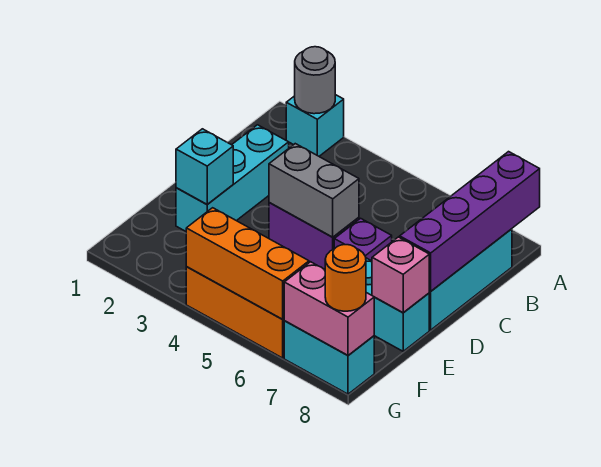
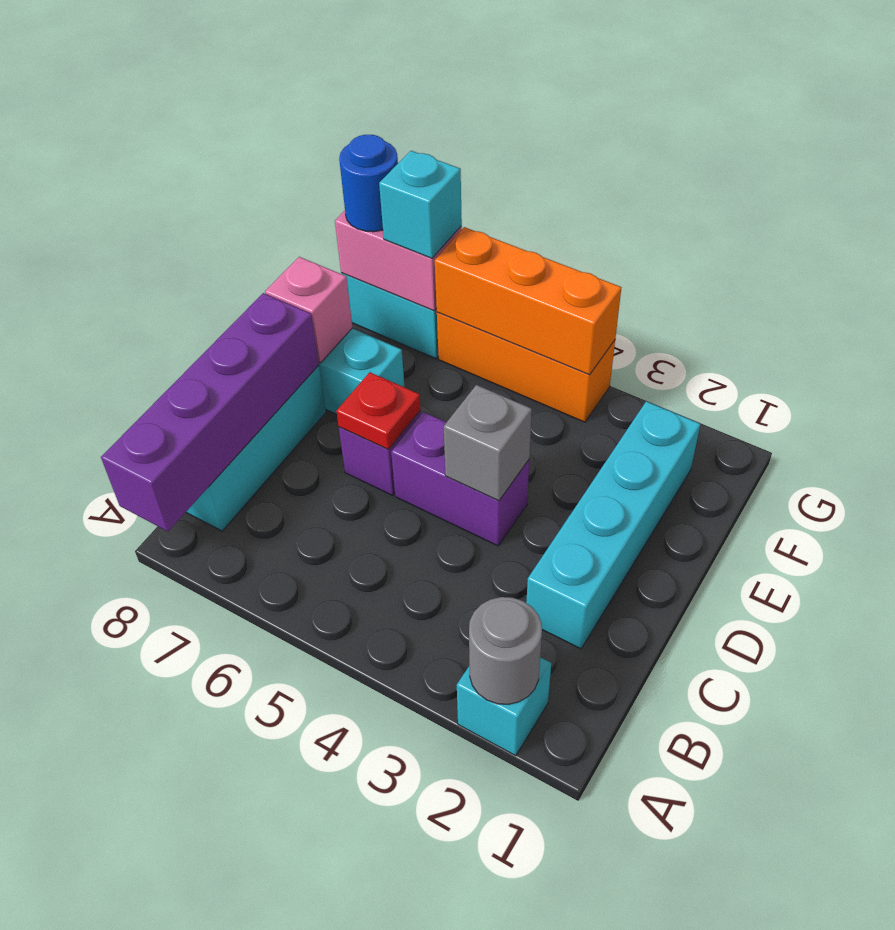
cyan 1x3 brick [176,125,289,231] -> cyan 1x4 brick [526,401,700,649]
grey 1x2 brick [269,144,359,237] -> grey 1x1 brick [444,385,532,501]
none -> red 1x1 plate [337,372,421,450]
cyan 1x1 brick [176,129,233,204] -> cyan 1x1 brick moved to [379,151,462,258]
orange 1x1 round brick [325,245,366,311] -> blue 1x1 round brick [339,135,398,232]

